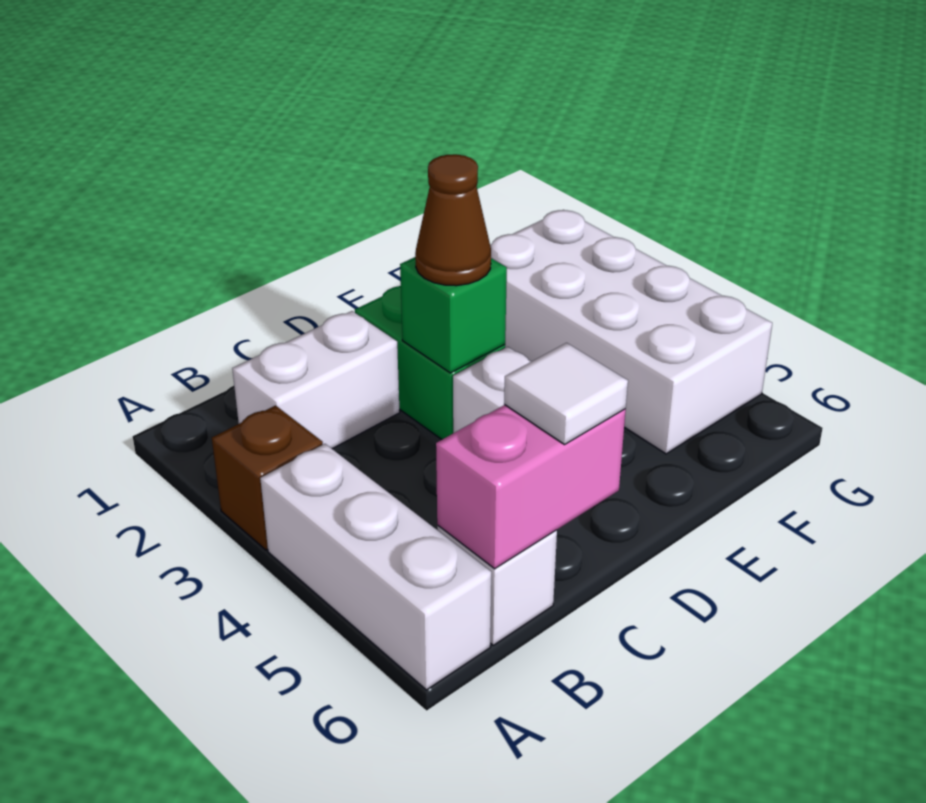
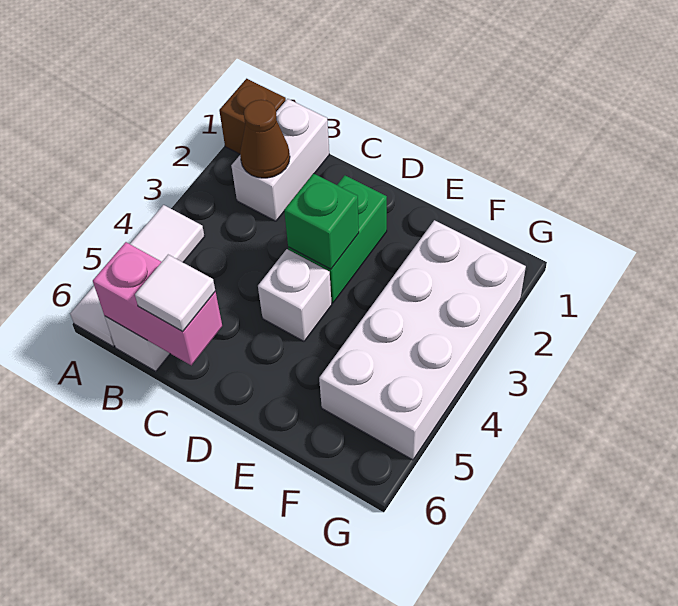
brown 1x1 brick [212,406,323,550] -> brown 1x1 brick moved to [219,79,286,154]
white 1x3 brick [260,444,491,690] -> white 1x3 tile [70,205,205,347]
white 1x2 brick [232,311,400,449] -> white 1x2 brick turned to [231,99,329,221]
brown 1x1 cone [415,154,491,286] -> brown 1x1 cone moved to [240,100,290,178]

